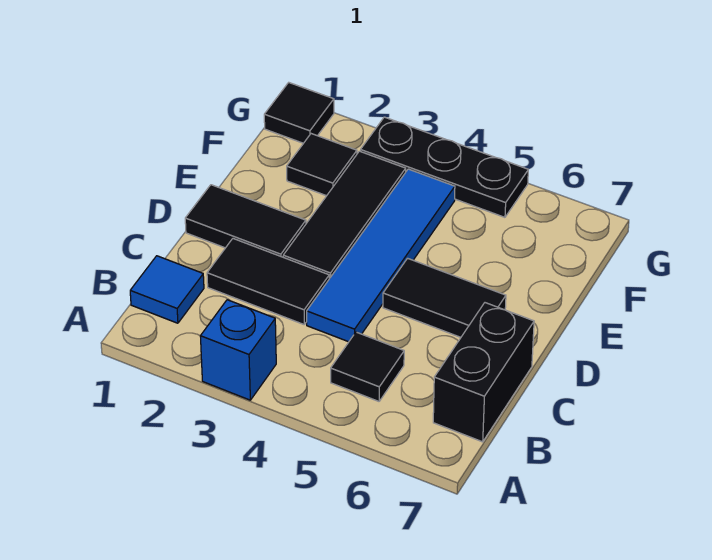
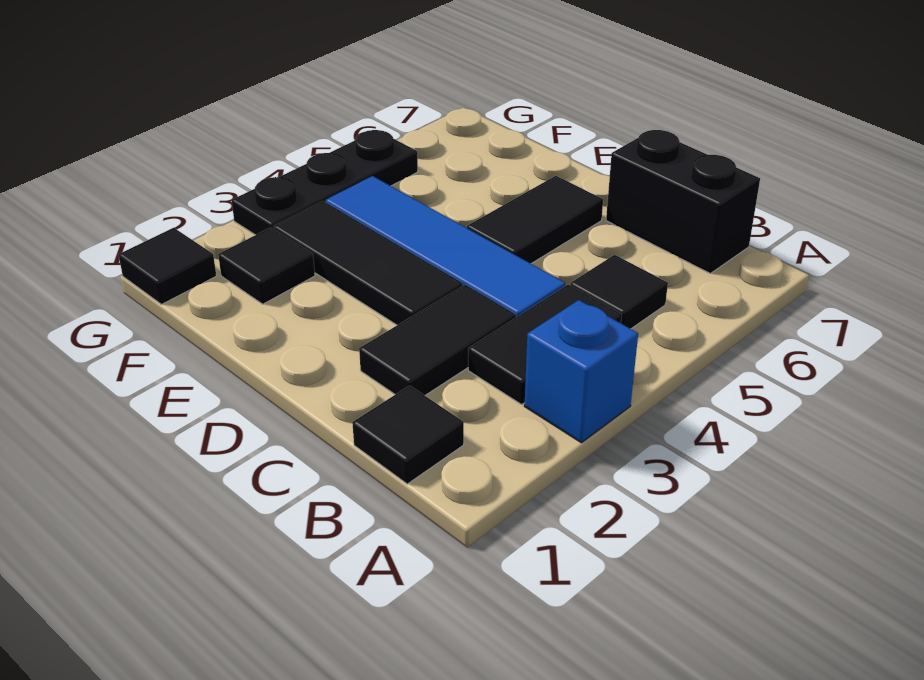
blue 1x1 tile [130,256,204,323] -> black 1x1 tile [352,386,464,484]
black 1x2 tile [185,185,306,257] -> black 1x2 tile moved to [468,285,622,404]

